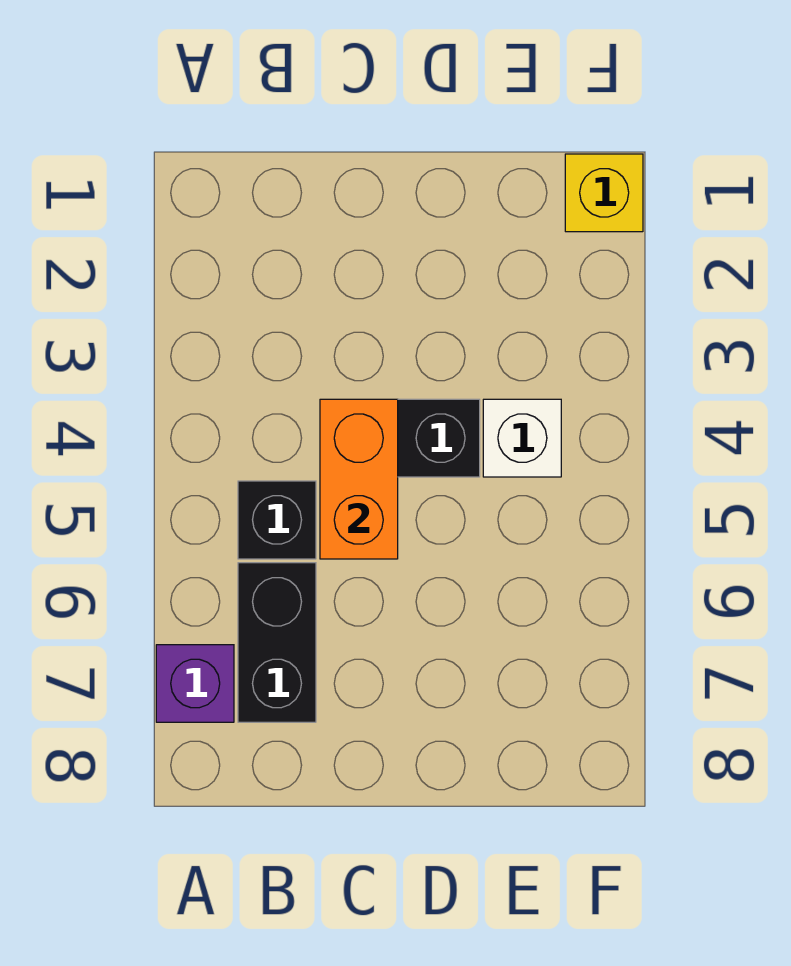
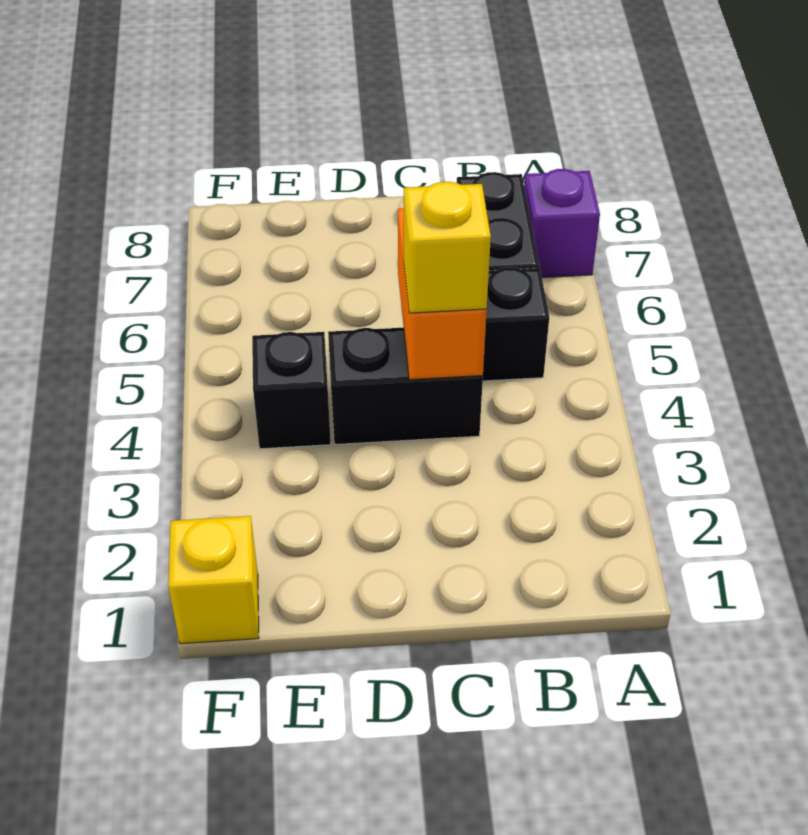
none -> yellow 1x1 brick [404,182,491,313]
white 1x1 brick [483,399,561,477] -> black 1x1 brick [252,332,331,449]

